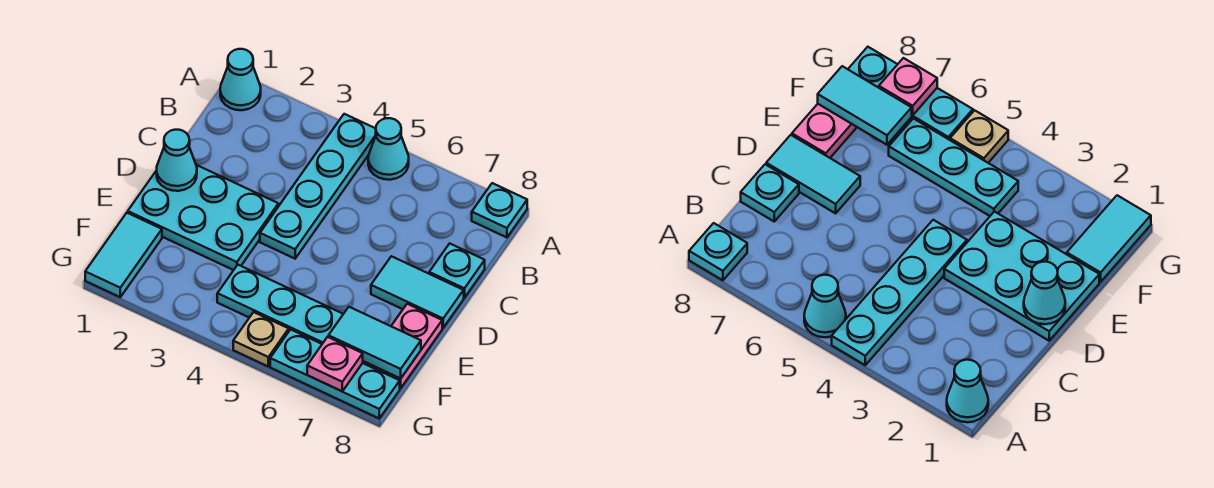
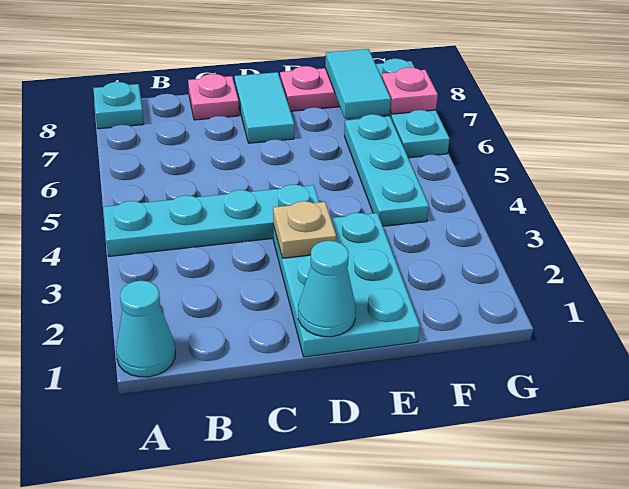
cyan 1x1 cone [368,118,409,180] -> none
cyan 1x1 plate [429,243,485,298] -> pink 1x1 plate [188,74,239,120]
cyan 1x2 tile [85,213,162,297] -> none
tan 1x1 plate [233,312,289,366] -> tan 1x1 plate moved to [273,201,336,258]

